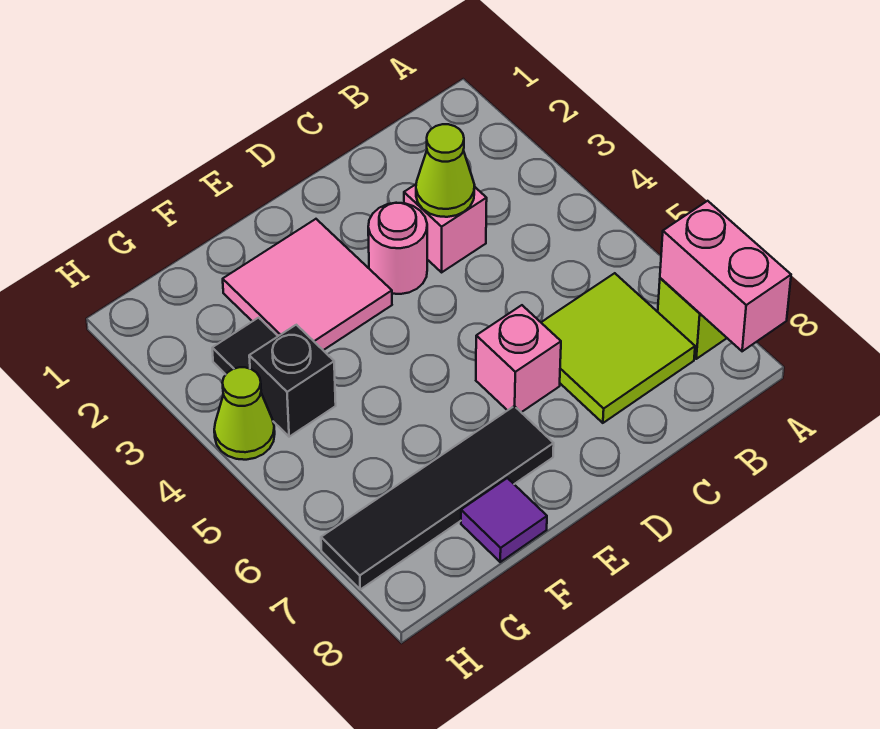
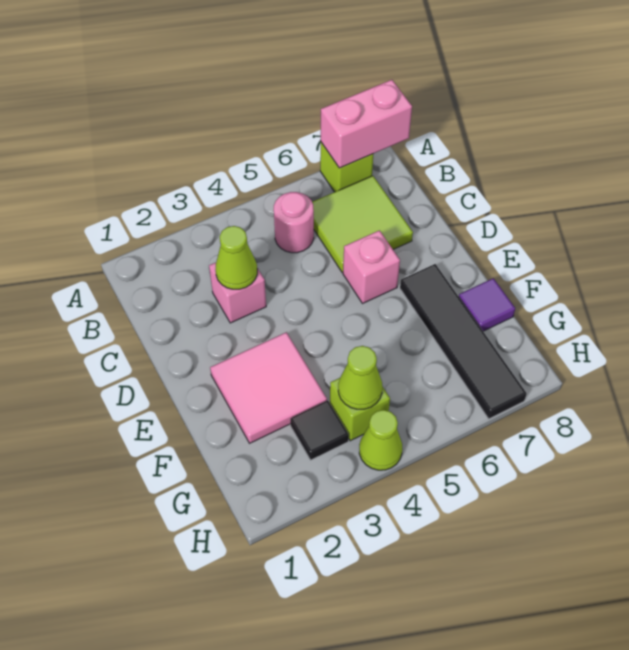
pink 1x1 round brick [368,203,427,294] -> pink 1x1 round brick moved to [274,192,314,253]
black 1x1 brick [249,325,336,437] -> lime 1x1 brick [330,378,390,441]
none -> lime 1x1 cone [338,346,382,409]

